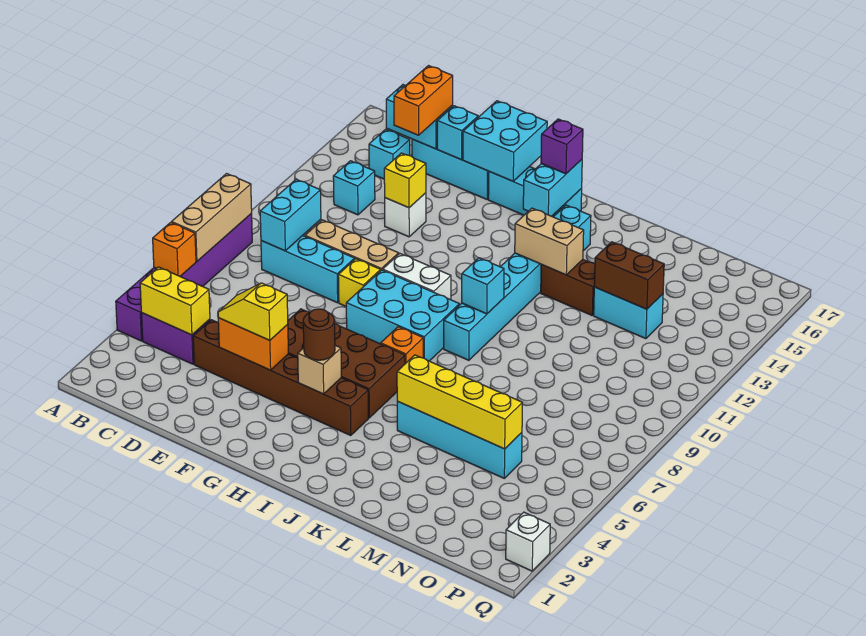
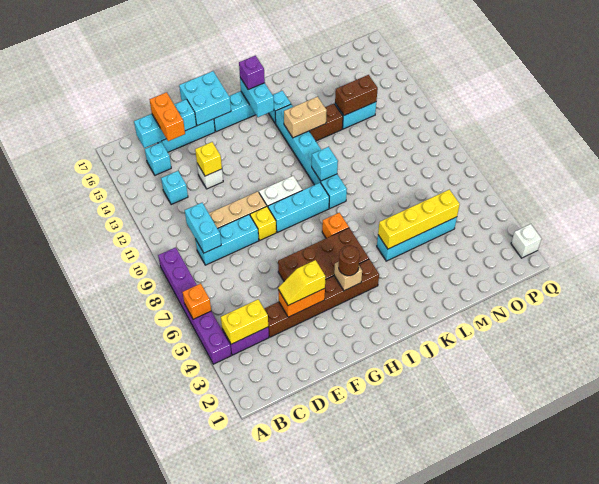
tan 1x3 brick [172,174,252,261] -> none
cyan 2x3 brick [346,270,459,361] -> cyan 1x3 brick [268,183,329,232]

